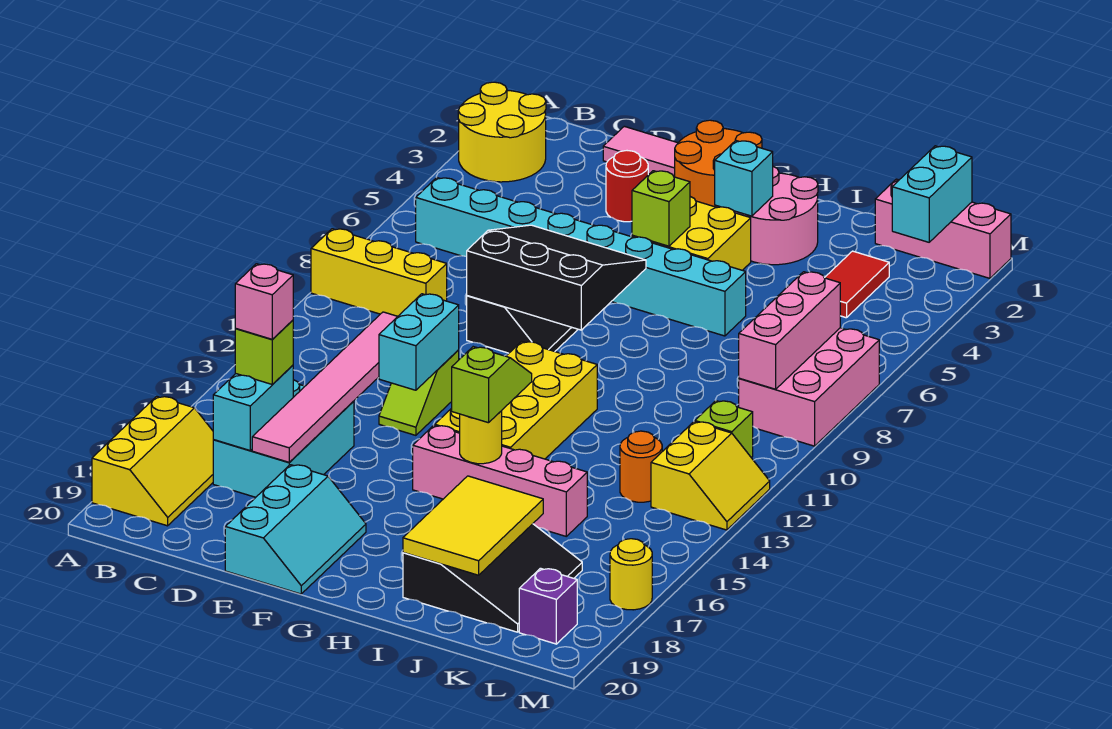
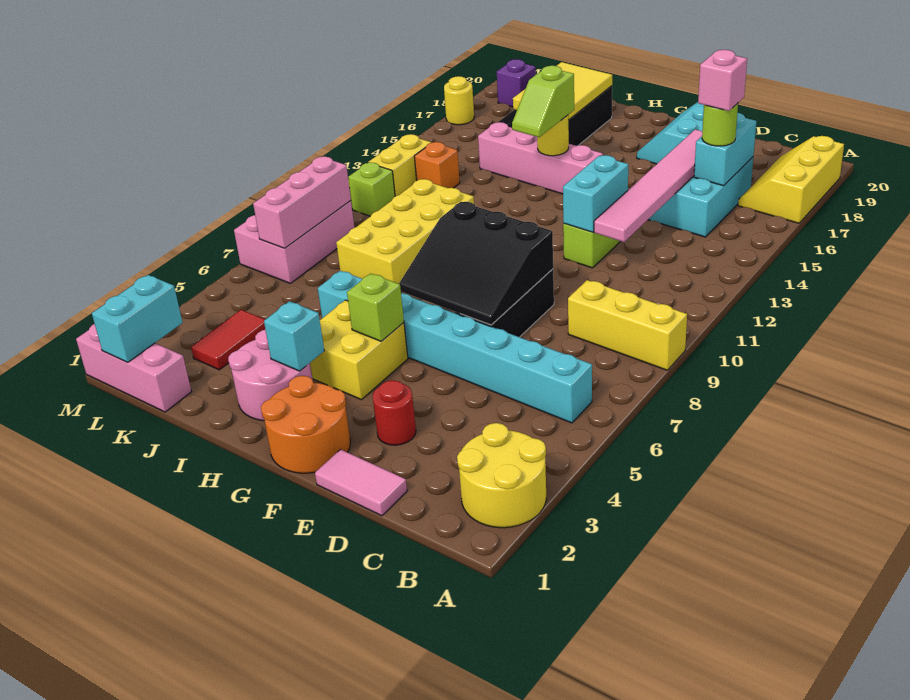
lime 1x1 brick [235,320,293,385] -> lime 1x1 round brick [702,103,738,146]
yellow 2x4 brick [435,342,597,459] -> yellow 2x4 brick moved to [336,179,474,284]
orange 1x1 round brick [620,431,662,502] -> orange 1x1 brick [414,142,460,188]

